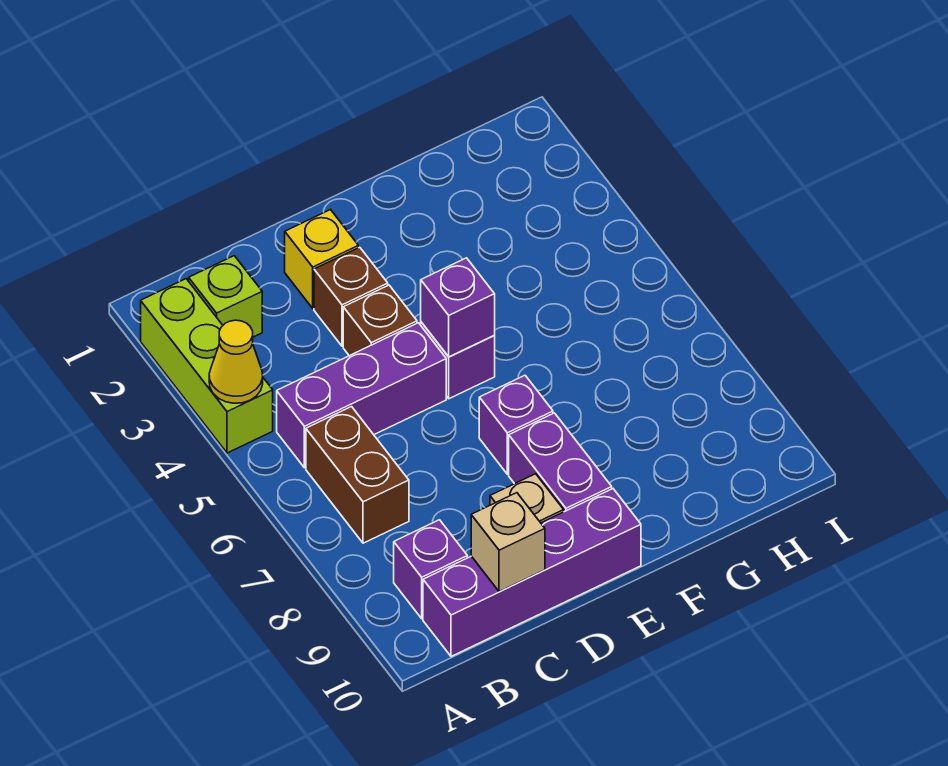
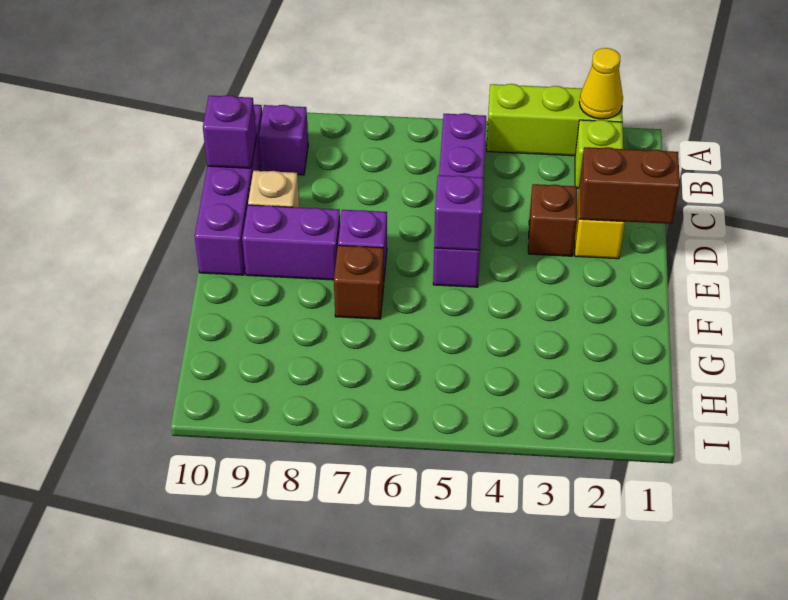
yellow 1x1 cone [209,320,263,403] -> yellow 1x1 cone moved to [579,48,623,119]
brown 1x2 brick [306,407,409,543] -> brown 1x2 brick moved to [579,147,680,224]
tan 1x1 brick [471,493,545,592] -> purple 1x1 brick [203,95,256,168]
brown 1x1 brick [343,285,417,356] -> brown 1x1 brick moved to [334,245,384,319]

